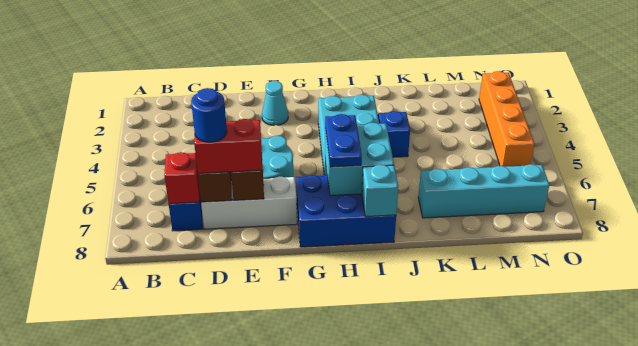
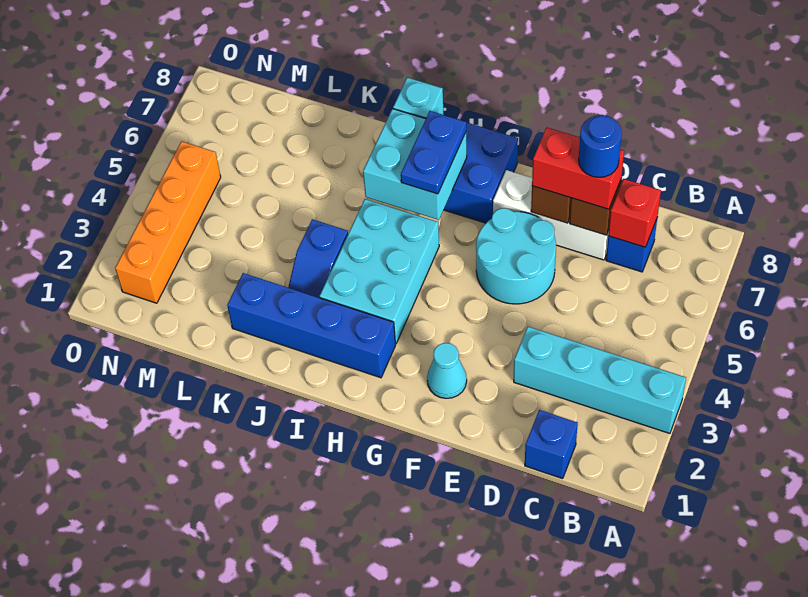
none -> blue 1x1 brick [525,410,578,479]
none -> blue 1x4 brick [227,273,396,378]
cyan 1x4 brick [418,164,549,218] -> cyan 1x4 brick moved to [514,327,686,433]

